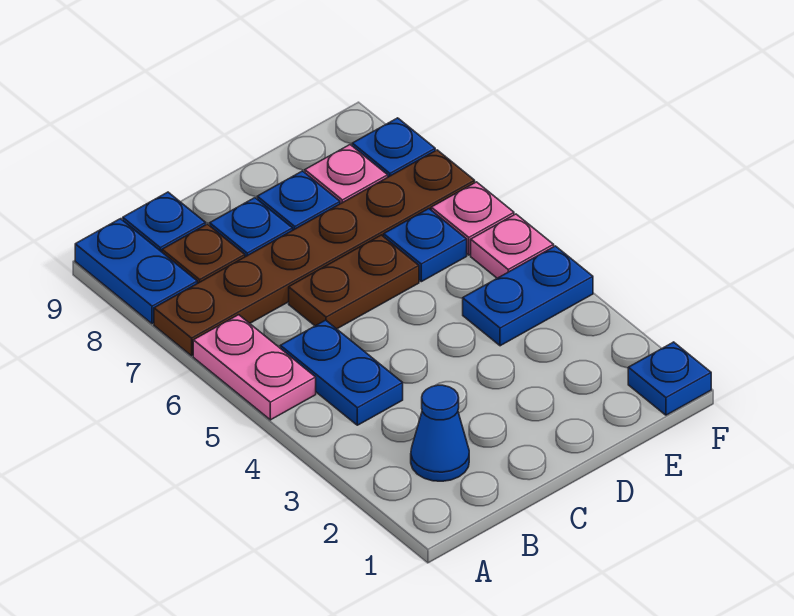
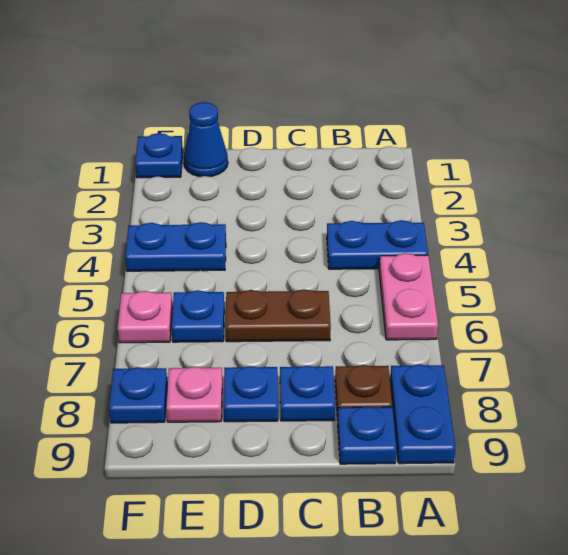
brown 1x6 plate [154,150,475,356] -> none
blue 1x1 cone [411,385,469,481] -> blue 1x1 cone moved to [184,102,228,177]
blue 1x2 plate [280,320,403,425] -> blue 1x2 plate turned to [327,220,428,269]
pink 1x1 plate [471,214,554,278] -> none

